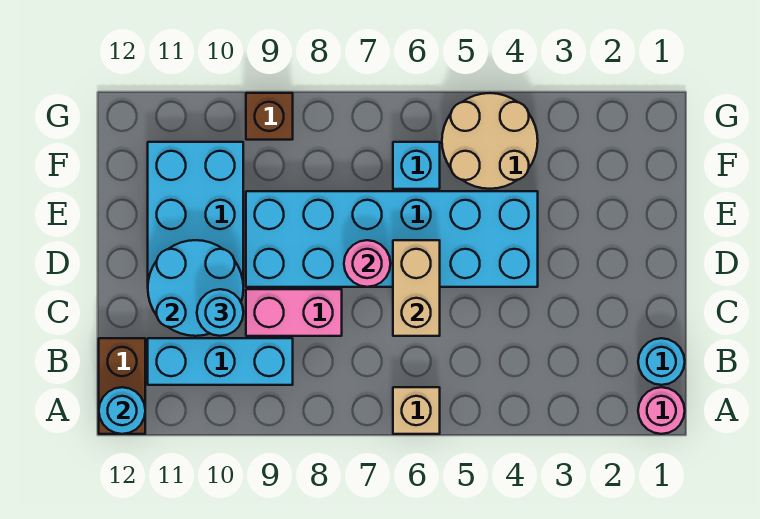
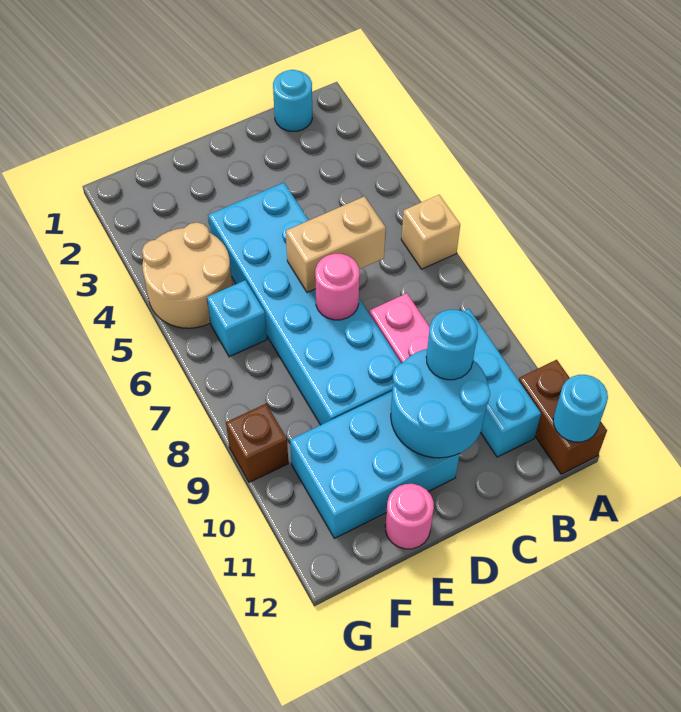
pink 1x1 round brick [638,387,685,434] -> pink 1x1 round brick moved to [385,484,434,549]
brown 1x2 brick [99,338,145,434] -> brown 1x2 brick turned to [519,360,607,474]

